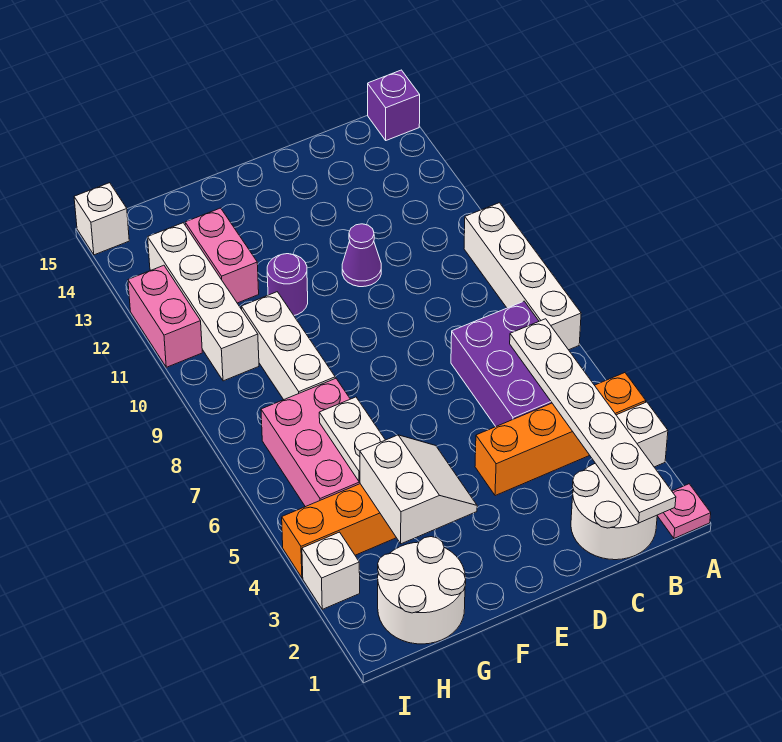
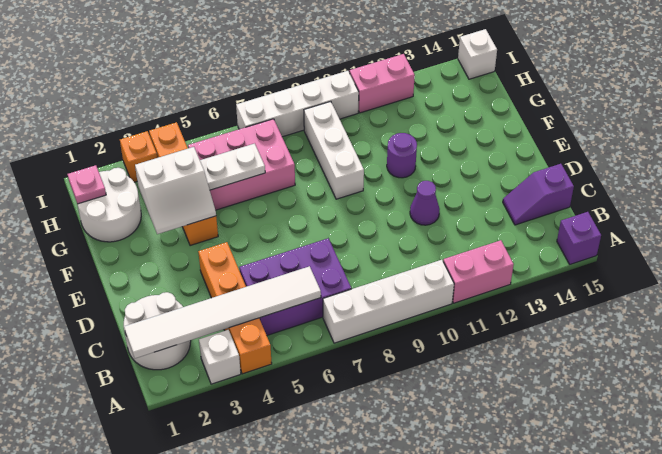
pink 1x1 plate [657,484,711,538] -> pink 1x1 plate moved to [68,165,106,204]
white 1x6 plate [510,319,676,523] -> white 1x6 tile [124,266,321,358]
none -> purple 1x2 slope [503,164,574,225]
white 1x3 brick [241,292,335,400] -> white 1x3 brick turned to [304,101,364,199]
pink 1x2 brick [185,208,259,303] -> pink 1x2 brick moved to [443,240,514,303]
white 1x4 brick [148,223,259,381] -> white 1x4 brick moved to [236,71,359,137]
white 1x1 brick [302,532,360,609] -> orange 1x1 brick [120,131,157,182]

